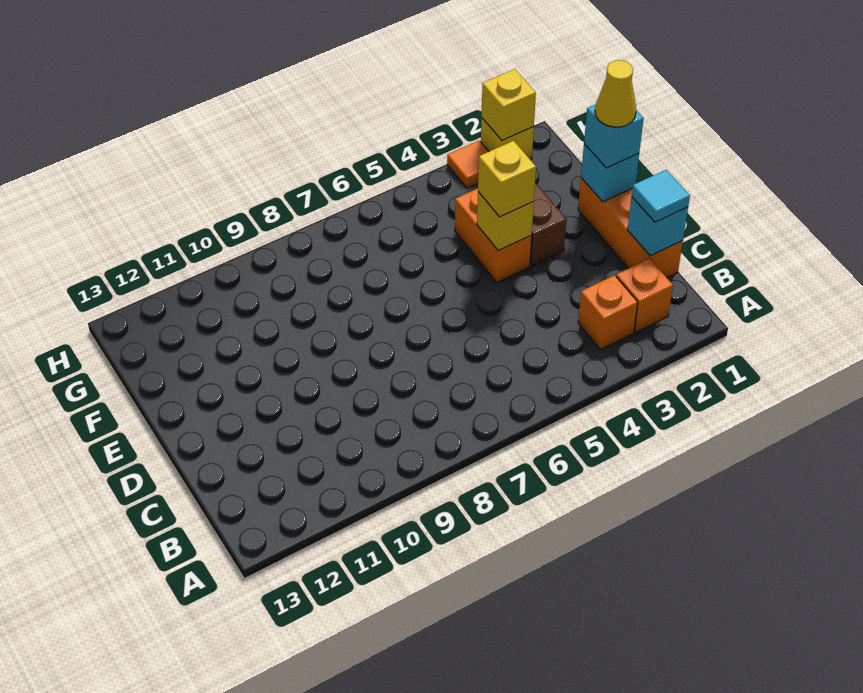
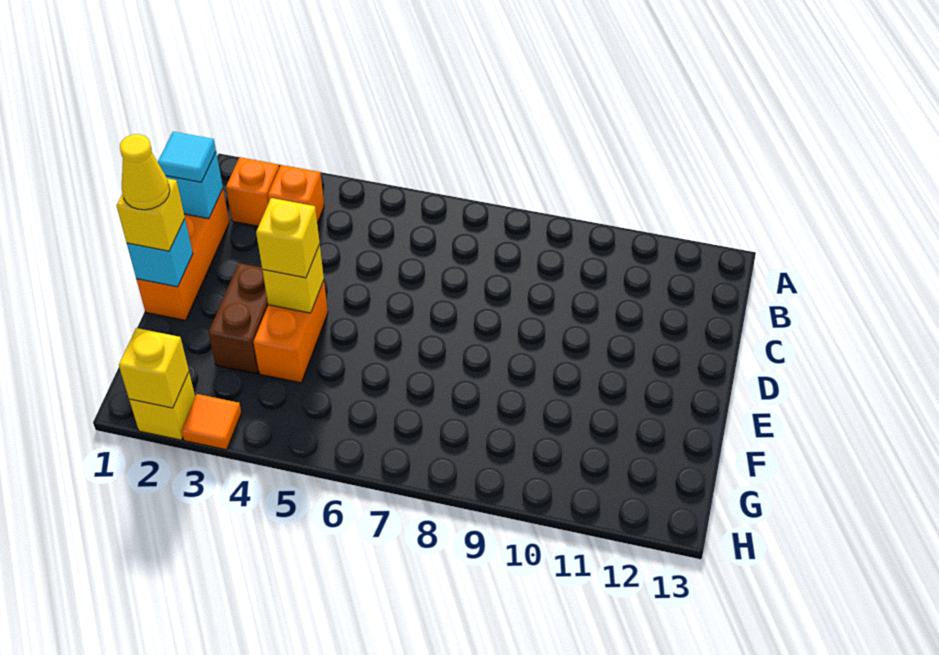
cyan 1x1 brick [584,104,644,168] -> yellow 1x1 brick [117,178,185,251]

